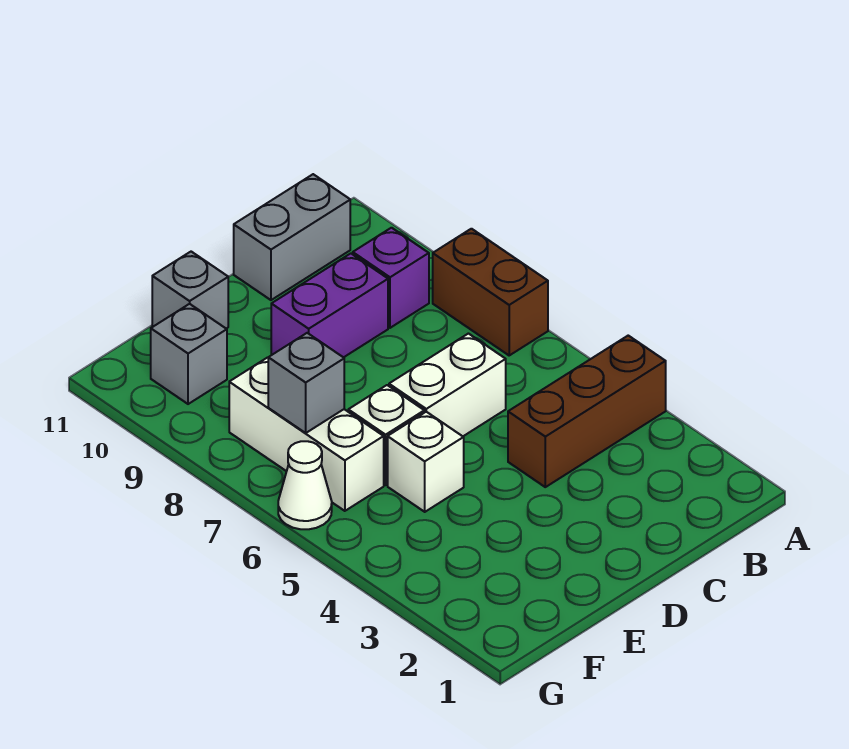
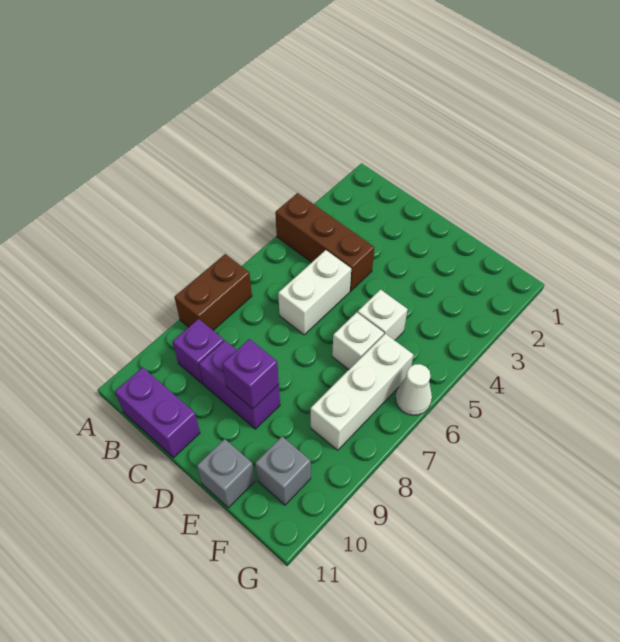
grey 1x2 brick [234,174,350,300] -> purple 1x2 brick [115,367,200,458]
white 1x2 brick [389,334,506,436] -> white 1x2 brick turned to [278,250,351,335]
none -> purple 1x1 brick [222,339,279,409]
grey 1x1 brick [268,333,344,433] -> none

